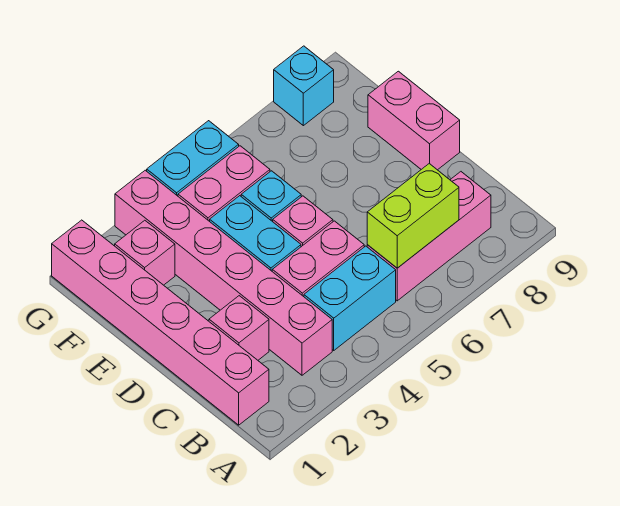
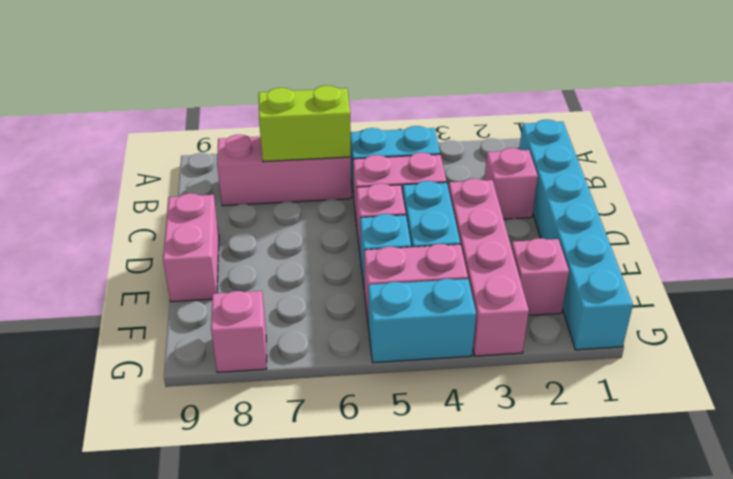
pink 1x6 brick [52,220,269,425] -> cyan 1x6 brick [520,120,633,350]
pink 1x6 brick [115,170,332,375] -> pink 1x4 brick [449,179,529,356]
cyan 1x1 brick [274,46,334,126] -> pink 1x1 brick [211,291,267,372]

